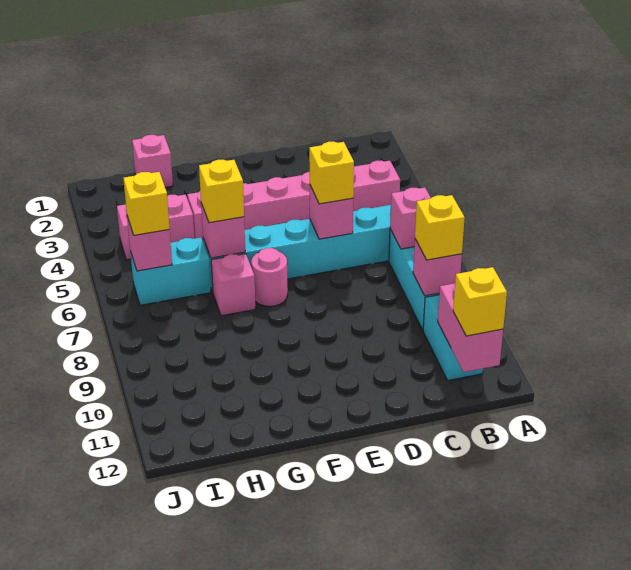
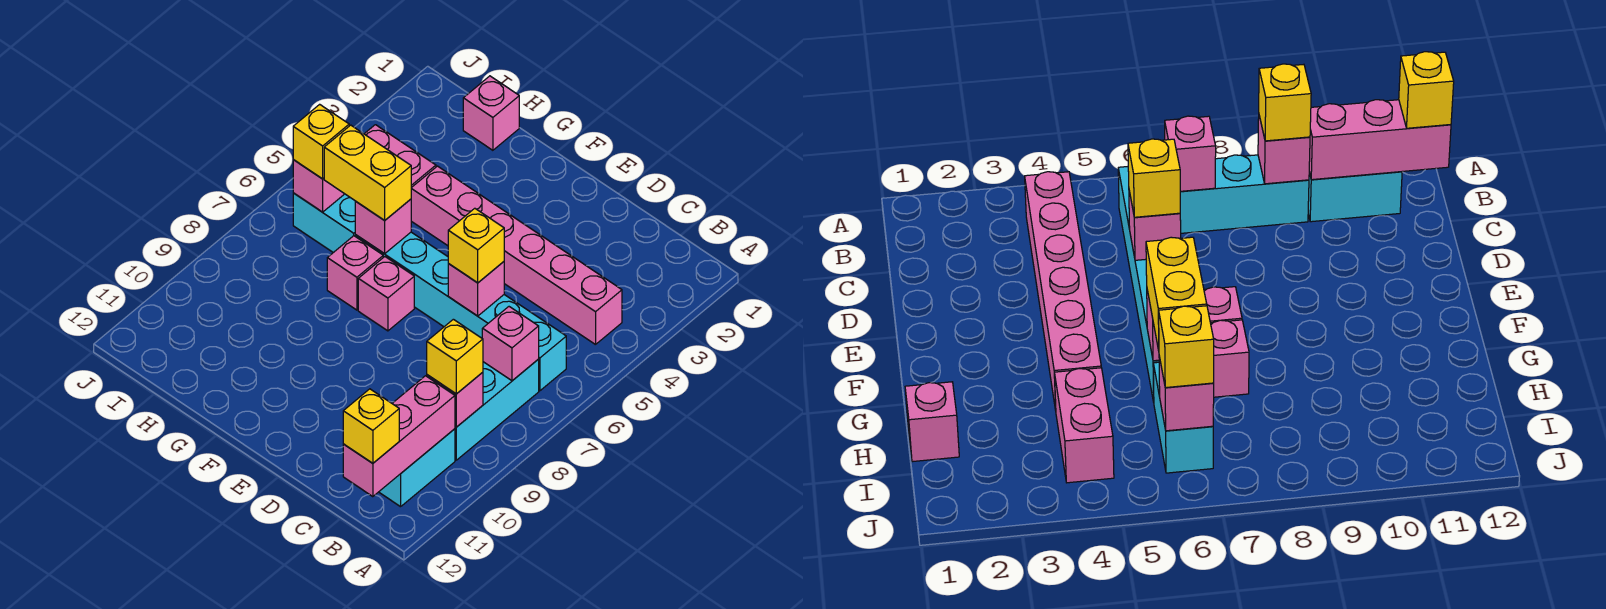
pink 1x2 brick [438,283,503,372] -> pink 1x3 brick [343,376,455,497]
pink 1x1 round brick [251,248,288,306] -> pink 1x1 brick [358,257,414,331]
yellow 1x1 brick [199,160,244,223] -> yellow 1x2 brick [324,125,411,220]

